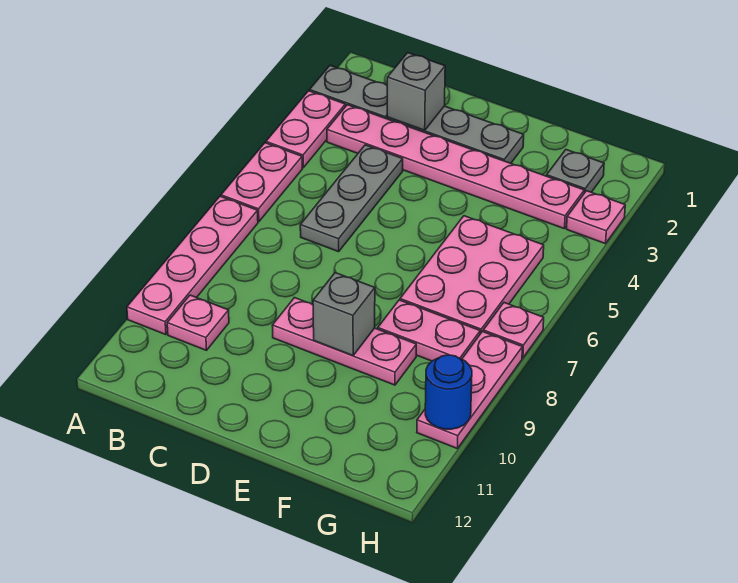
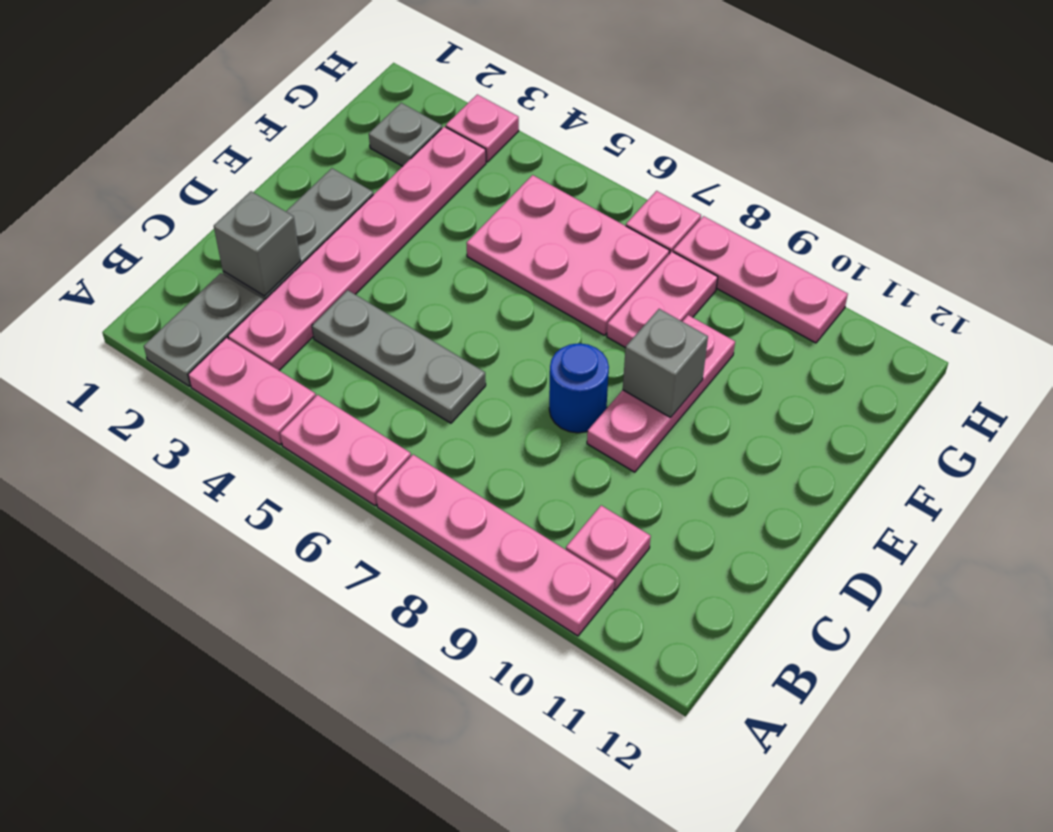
blue 1x1 round brick [425,355,472,429] -> blue 1x1 round brick moved to [549,343,609,433]

